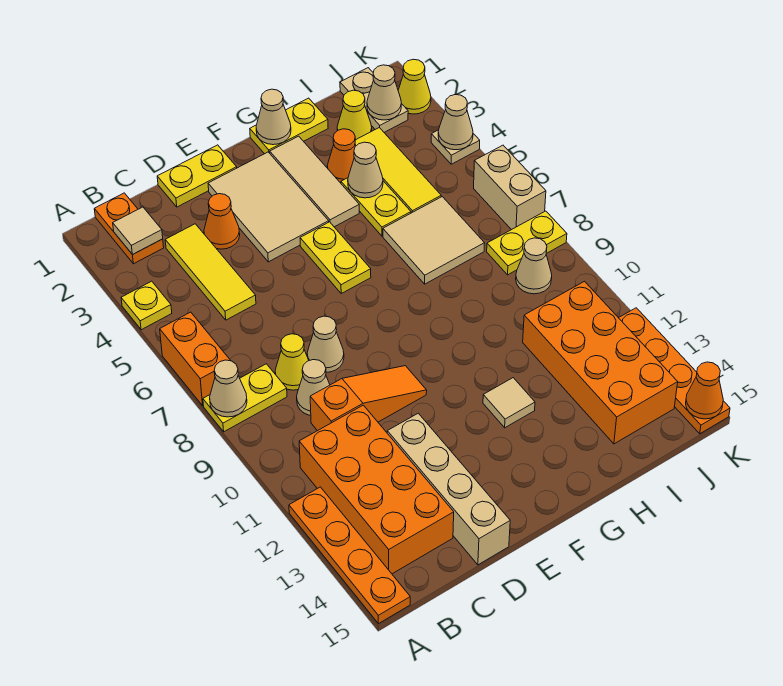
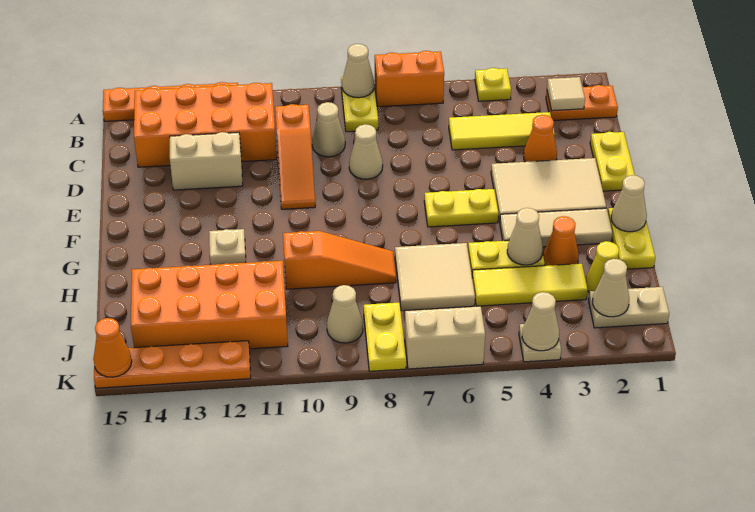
yellow 1x1 cone [275,334,309,390] -> none
tan 1x4 brick [387,413,510,565] -> tan 1x2 brick [170,132,243,190]
tan 1x1 tile [483,378,535,428] -> tan 1x1 plate [209,229,246,265]
none -> orange 1x3 slope [283,231,396,289]
yellow 1x1 cone [398,59,431,114] -> none

